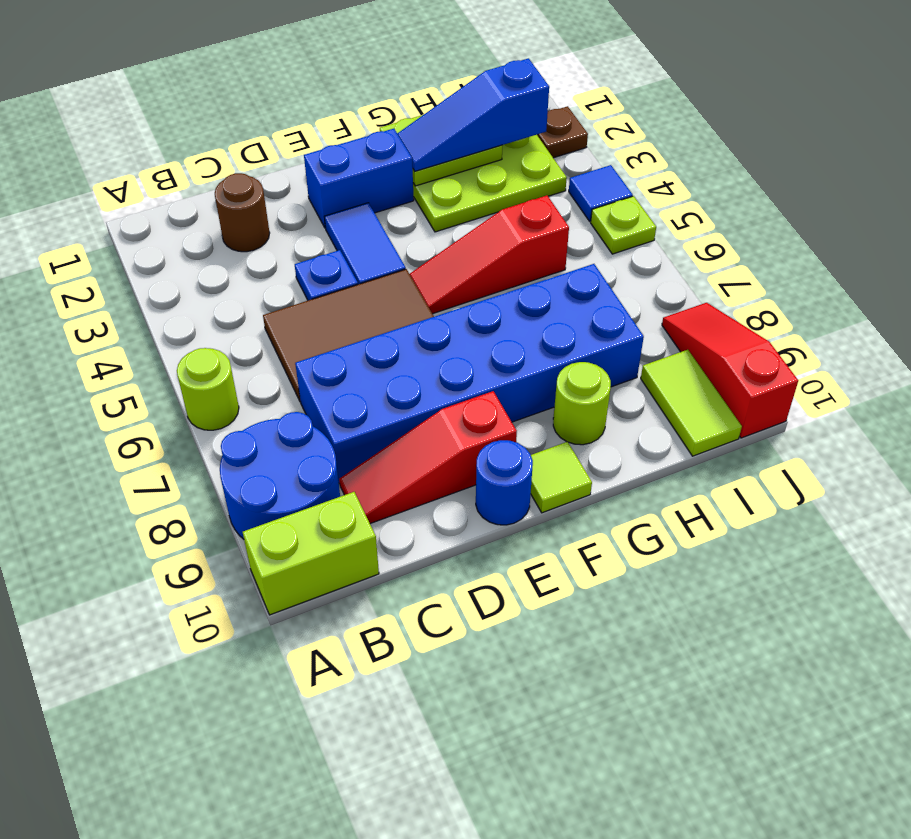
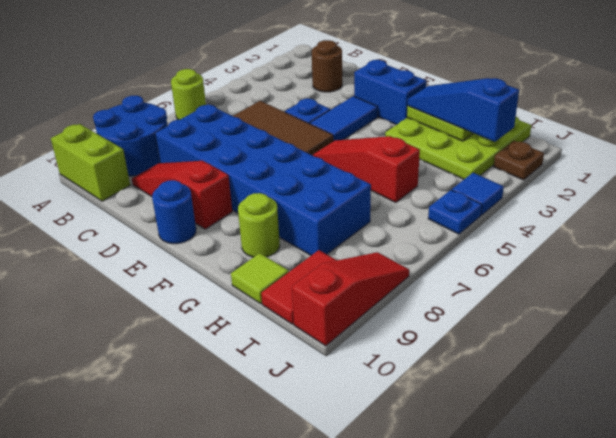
lime 1x1 tile [531,442,592,513] -> lime 1x1 tile moved to [231,253,289,304]
lime 1x2 tile [641,350,742,456] -> red 1x2 tile [261,250,337,324]
lime 1x1 plate [591,196,656,254] -> blue 1x1 plate [428,190,482,234]

